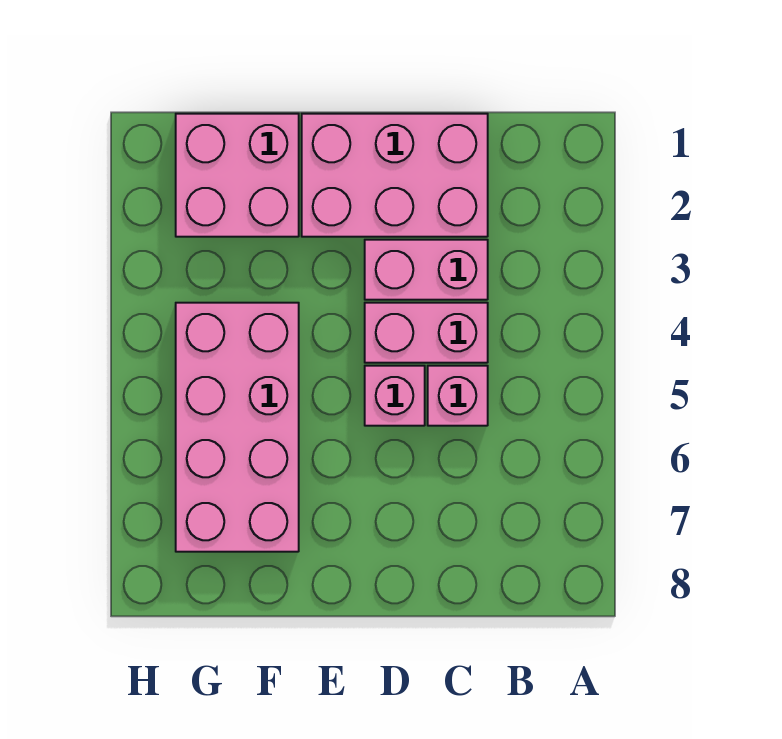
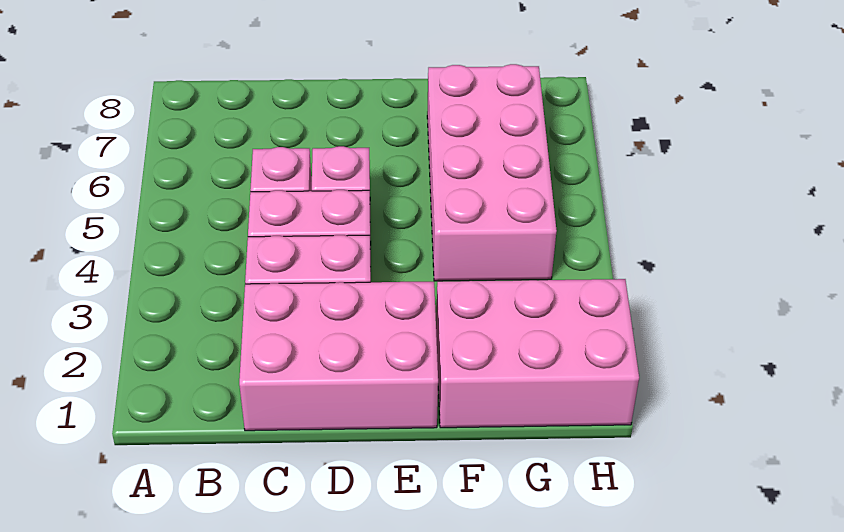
pink 2x2 brick [176,114,299,237] -> pink 2x3 brick [436,279,639,428]

